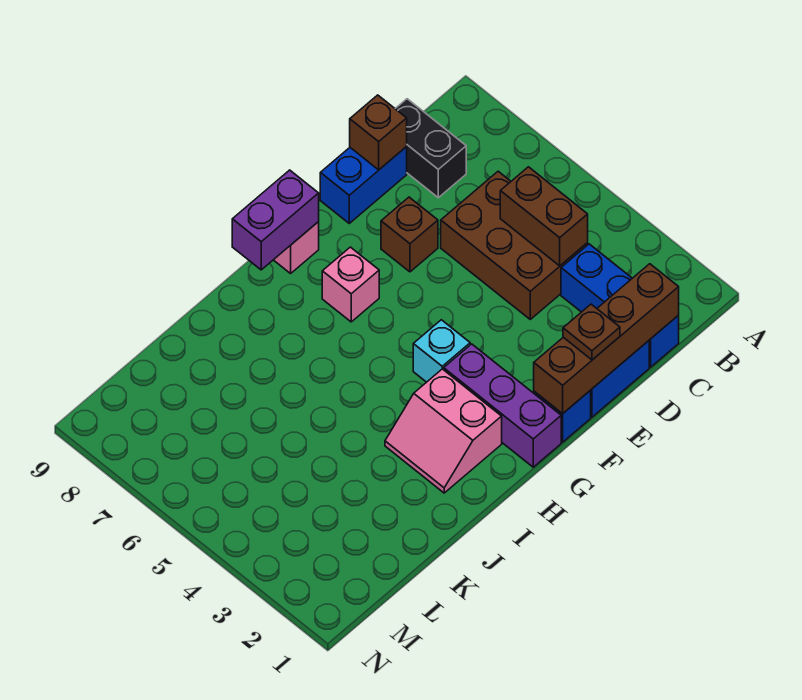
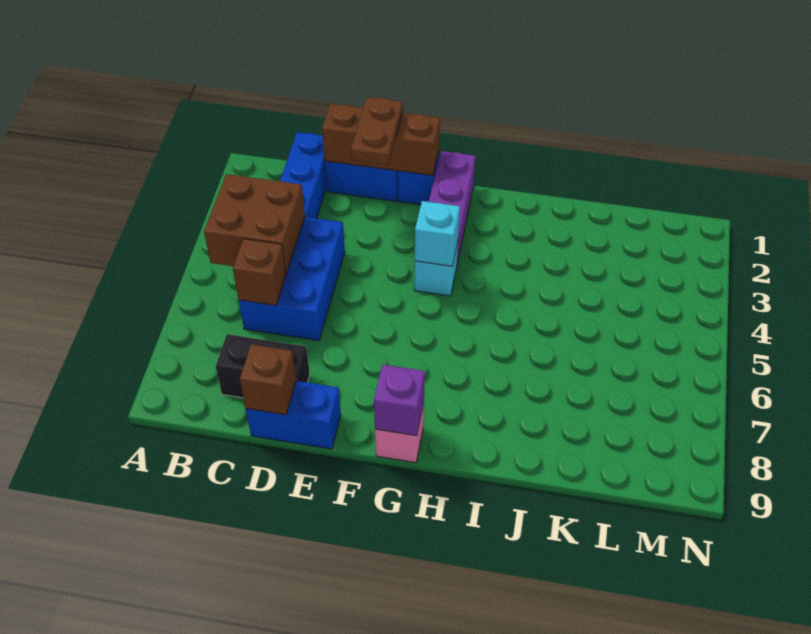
brown 1x4 brick [534,264,679,414] -> brown 1x3 brick [322,104,440,175]
brown 2x3 brick [441,171,588,319] -> blue 2x3 brick [239,217,345,340]
brown 1x2 brick [500,167,588,266] -> brown 2x2 brick [204,174,305,274]
black 1x2 brick [395,99,466,198] -> black 1x2 brick turned to [216,334,310,398]
brown 1x1 plate [563,304,620,360] -> brown 1x2 plate [351,97,403,165]
brown 1x1 brick [381,197,438,272] -> brown 1x1 brick moved to [233,239,286,305]
none -> cyan 1x1 brick [415,201,460,266]
pink 1x1 brick [322,247,379,322] -> none
purple 1x2 brick [232,170,319,270] -> purple 1x1 brick [374,365,425,436]
pink 2x2 slope [385,369,502,493] -> none

